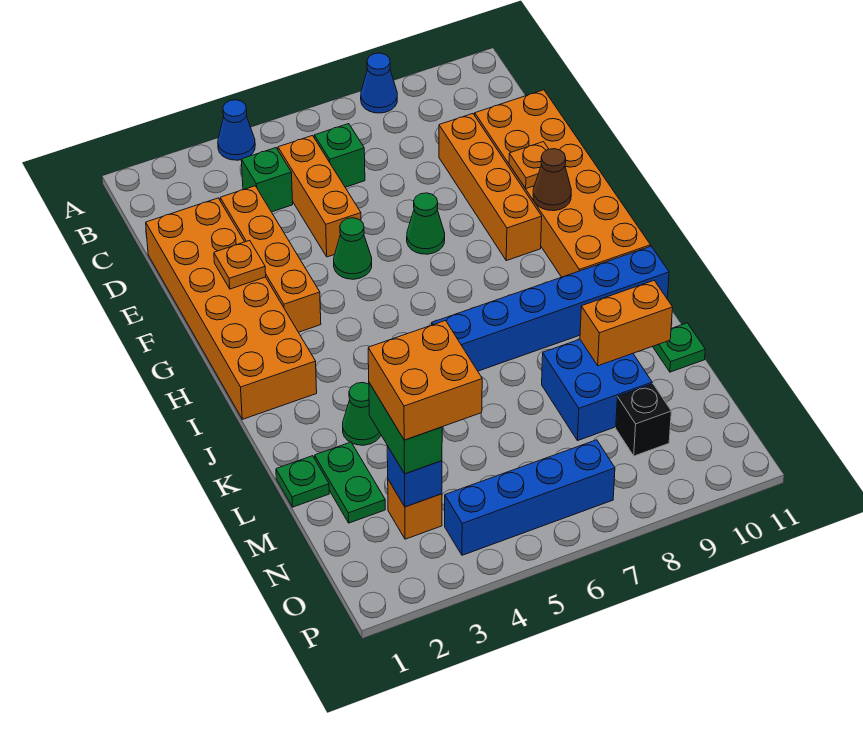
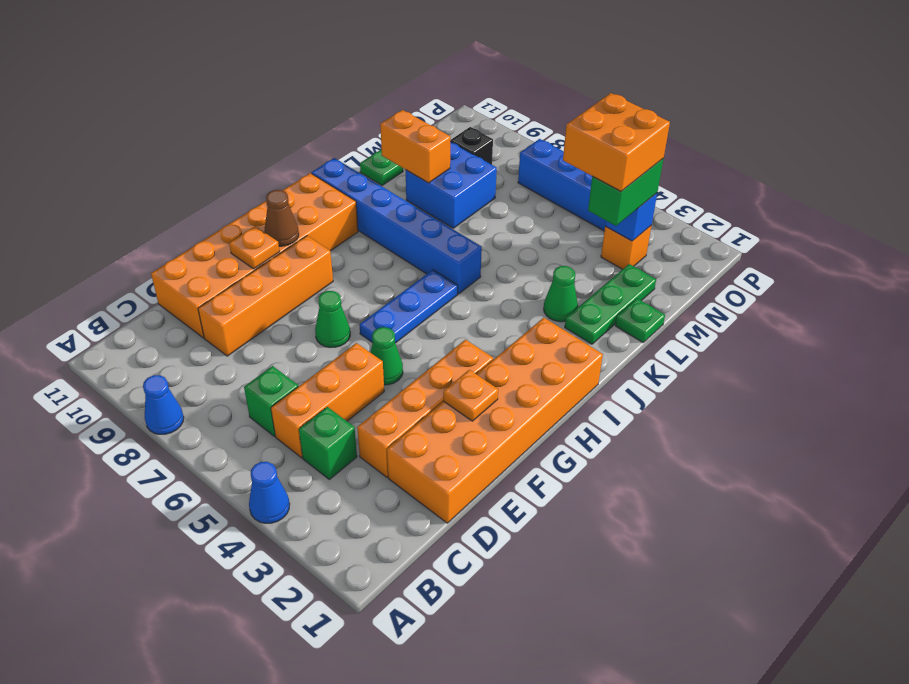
none -> blue 1x3 plate [359,270,458,343]
green 1x2 plate [315,442,385,523] -> green 1x3 plate [565,264,656,344]

